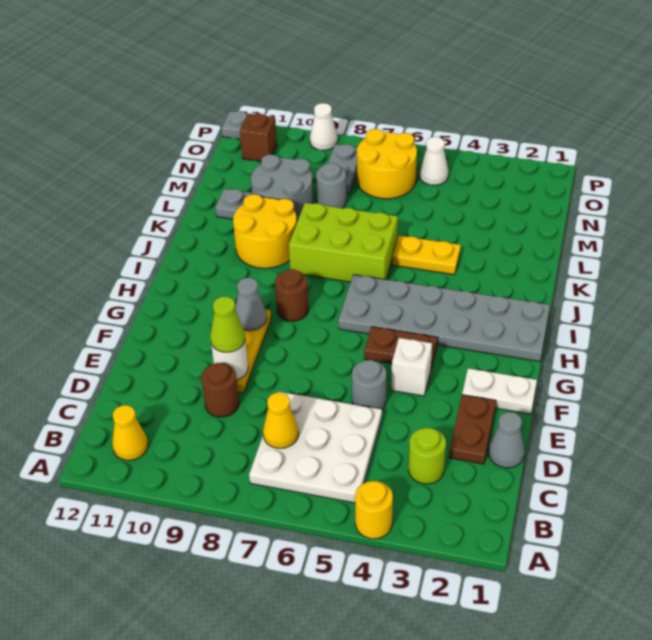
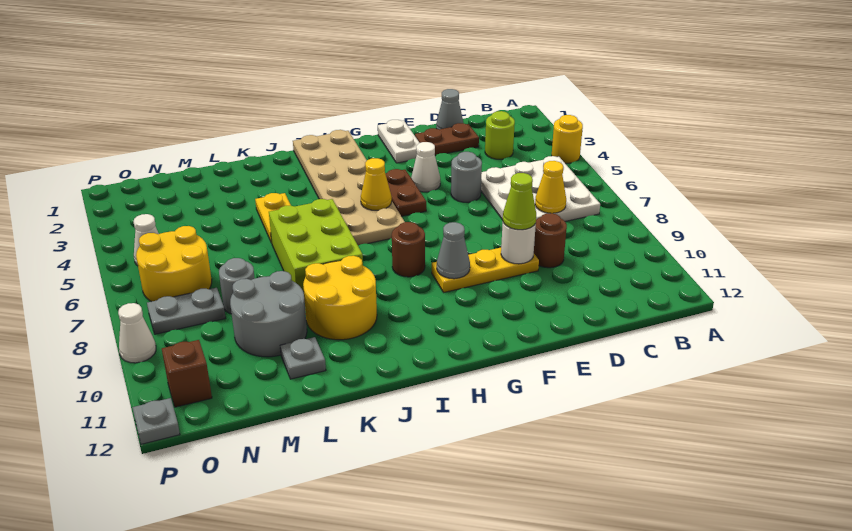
yellow 1x1 cone [112,405,148,460] -> yellow 1x1 cone moved to [361,158,392,210]
white 1x1 brick [391,338,432,396] -> white 1x1 cone [411,142,440,192]
grey 2x6 plate [338,275,550,362] -> tan 2x6 plate [293,130,405,245]

